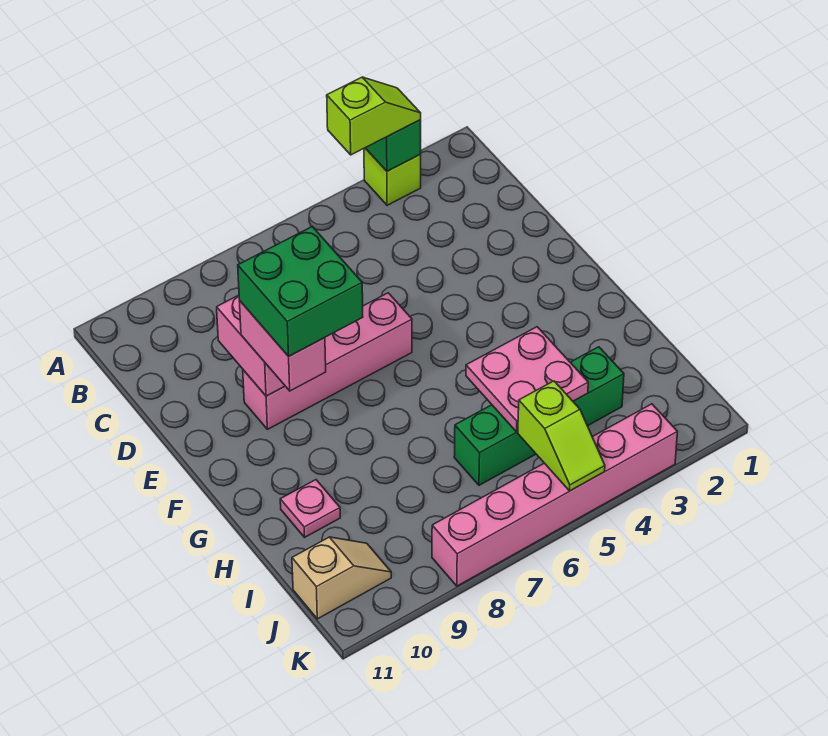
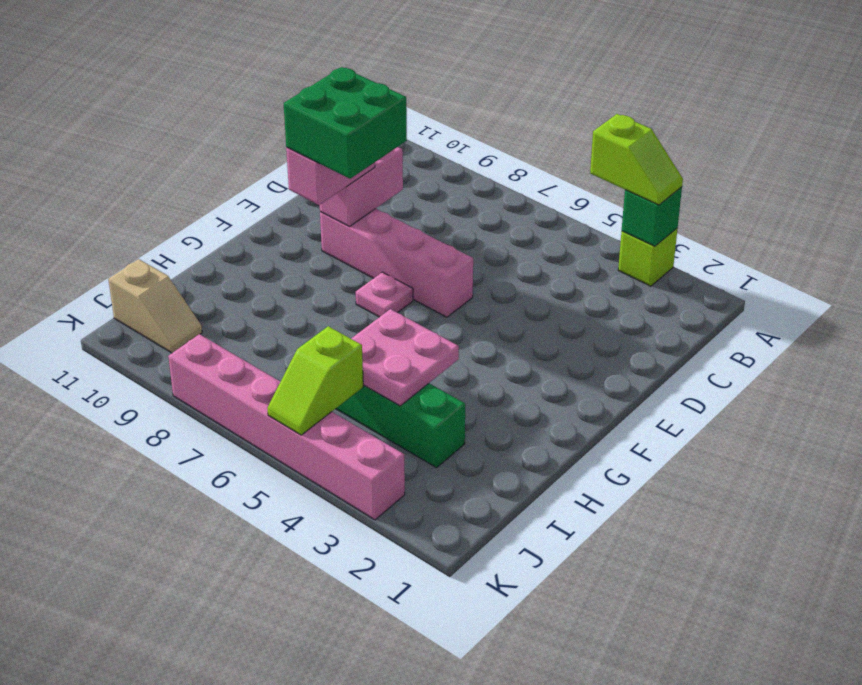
pink 1x1 plate [280,480,340,537] -> pink 1x1 plate moved to [356,272,413,317]

